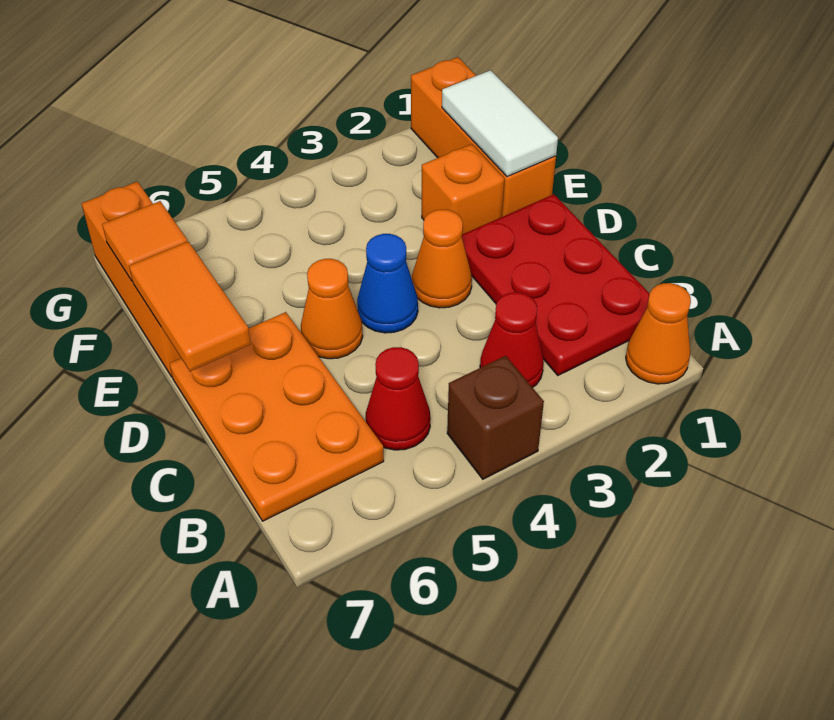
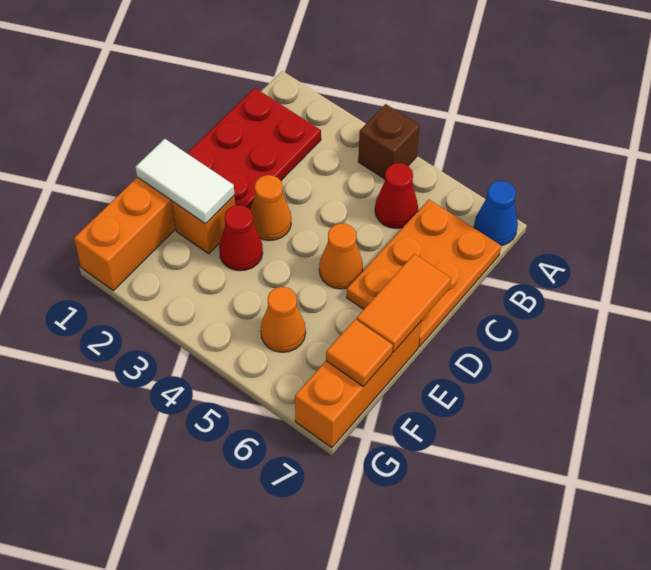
orange 1x1 cone [626,283,691,384] -> orange 1x1 cone moved to [261,287,306,352]
red 1x1 cone [480,292,544,388] -> red 1x1 cone moved to [219,205,263,271]
blue 1x1 cone [357,234,418,333] -> blue 1x1 cone moved to [474,181,518,246]
white 1x2 tile [442,70,558,177] -> white 1x2 tile turned to [136,139,234,224]

